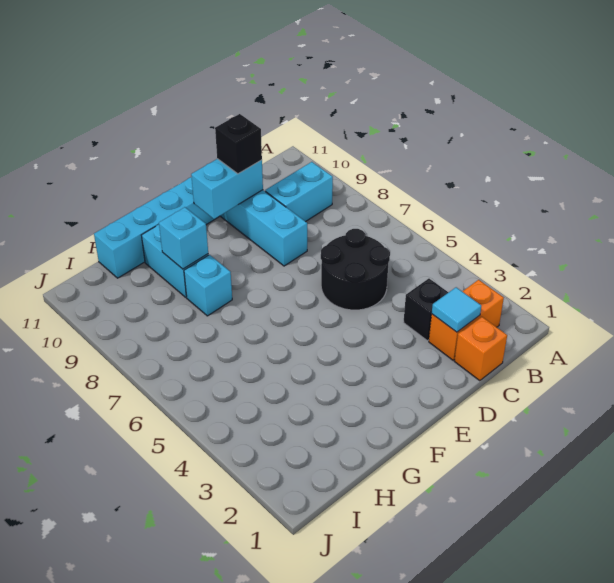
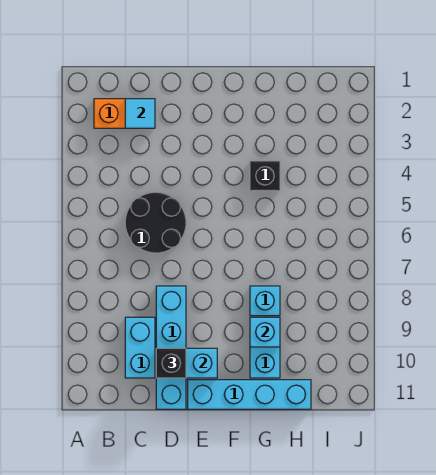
cyan 1x2 brick [265,162,333,222] -> cyan 1x2 brick turned to [125,317,155,378]
orange 1x1 brick [455,316,507,381] -> none
black 1x1 brick [403,279,448,341] -> black 1x1 brick moved to [250,161,280,191]

